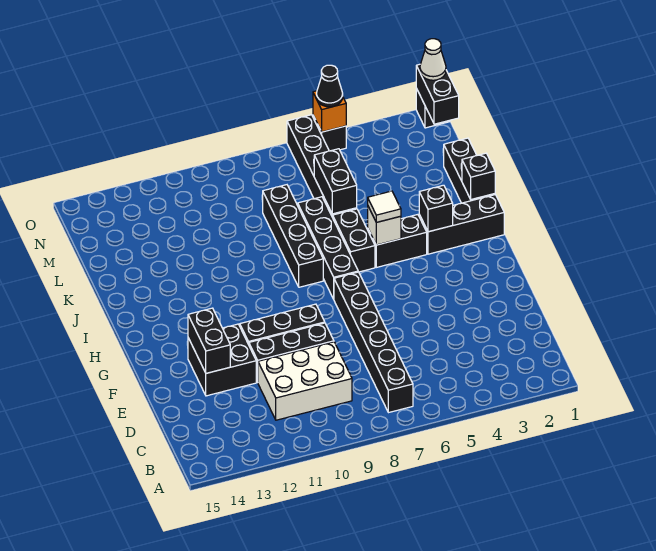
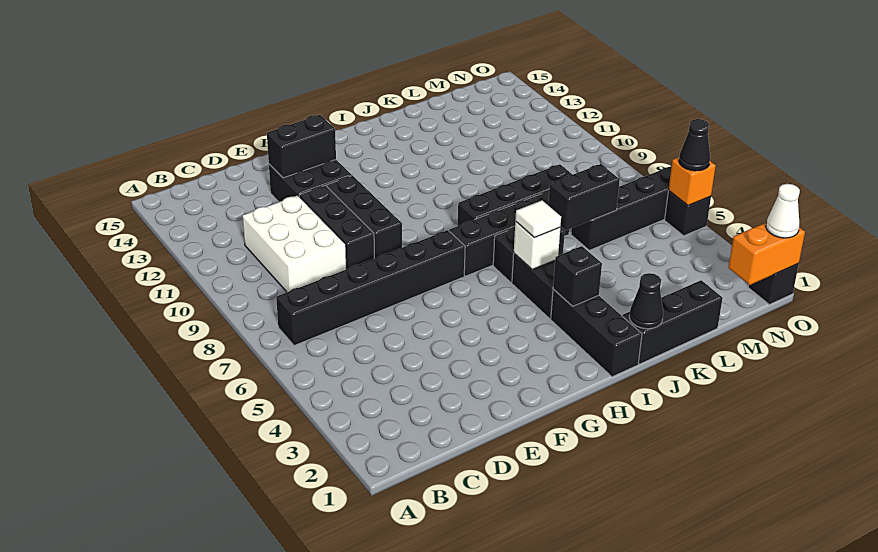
black 1x1 brick [462,153,495,200] -> black 1x1 cone [629,273,663,329]
black 1x2 brick [416,64,459,124] -> orange 1x2 brick [728,222,805,285]

